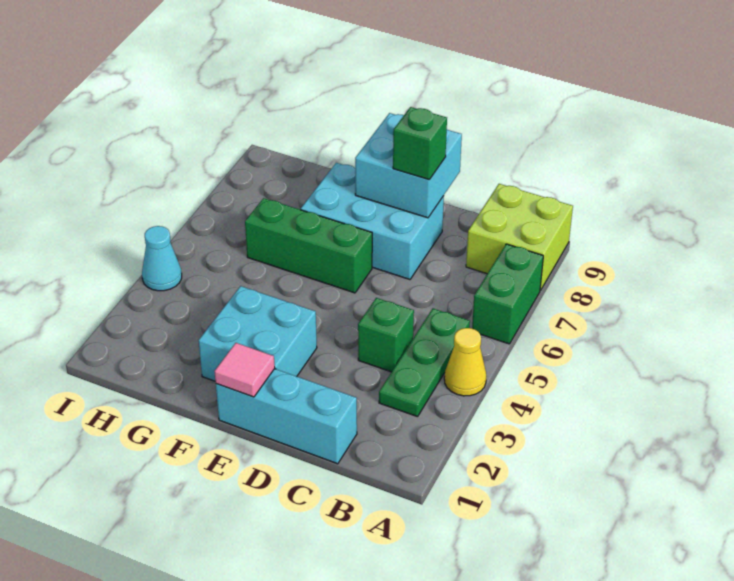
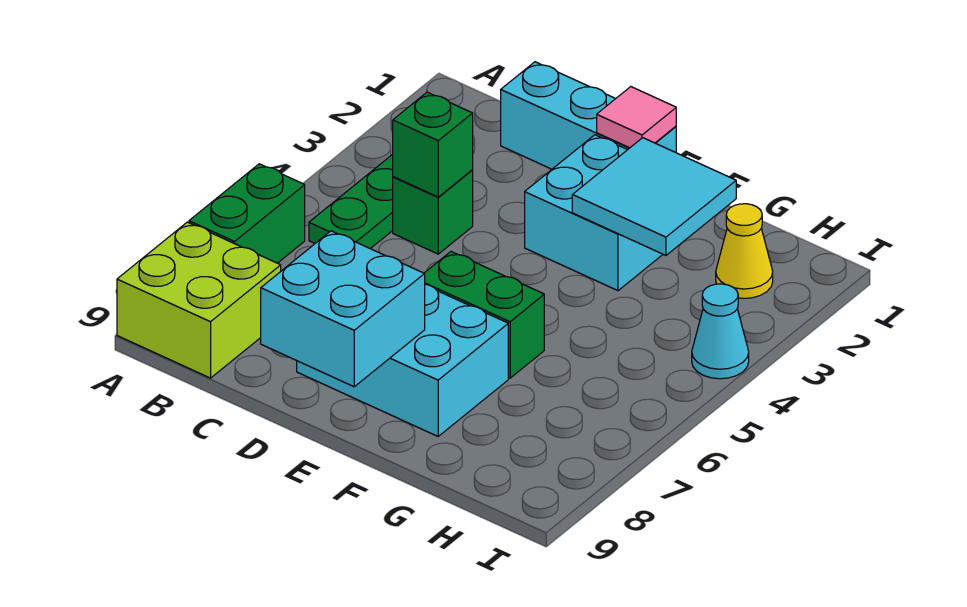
yellow 1x1 cone [444,328,486,396] -> yellow 1x1 cone moved to [716,204,773,298]
green 1x1 brick [393,107,447,180] -> green 1x1 brick moved to [393,92,473,197]
green 1x3 brick [245,198,372,293] -> green 1x2 brick [424,252,544,378]
none -> cyan 2x2 tile [572,138,736,255]

